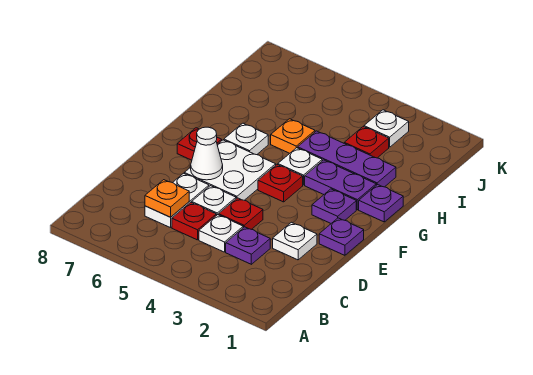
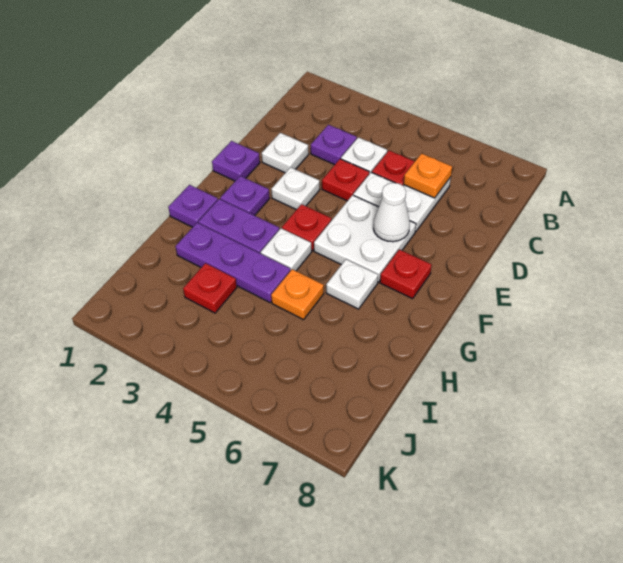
white 1x1 plate [364,110,409,147] -> white 1x1 plate moved to [271,167,320,210]

